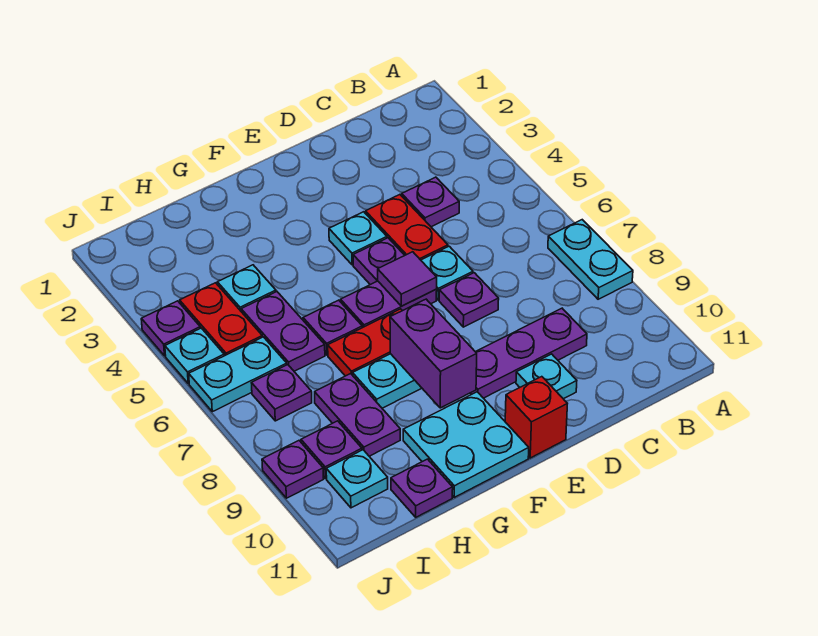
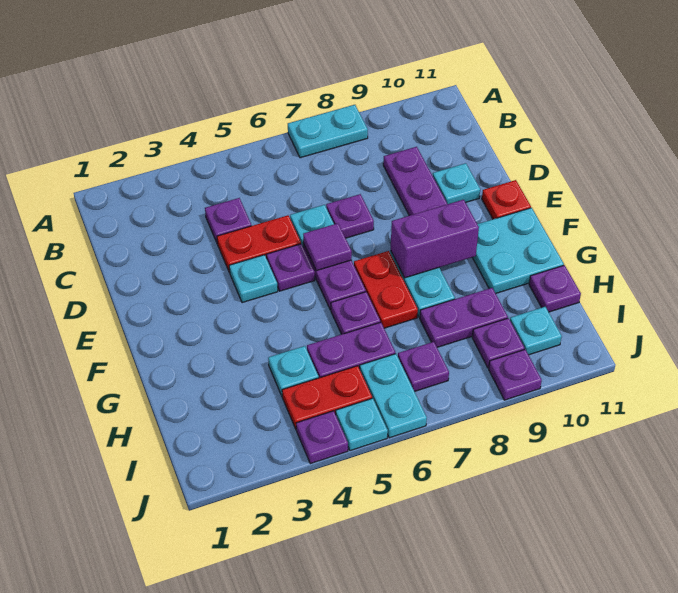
red 1x1 brick [505,377,567,458] -> red 1x1 plate [482,180,531,219]

